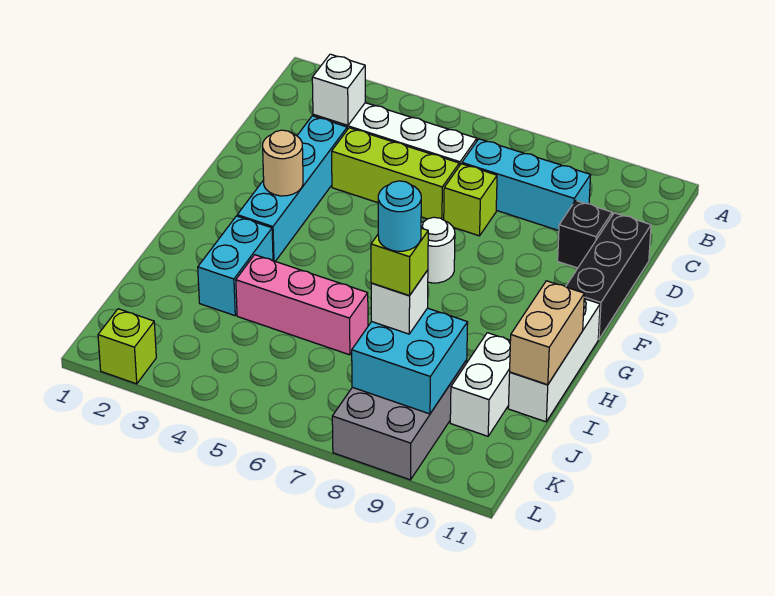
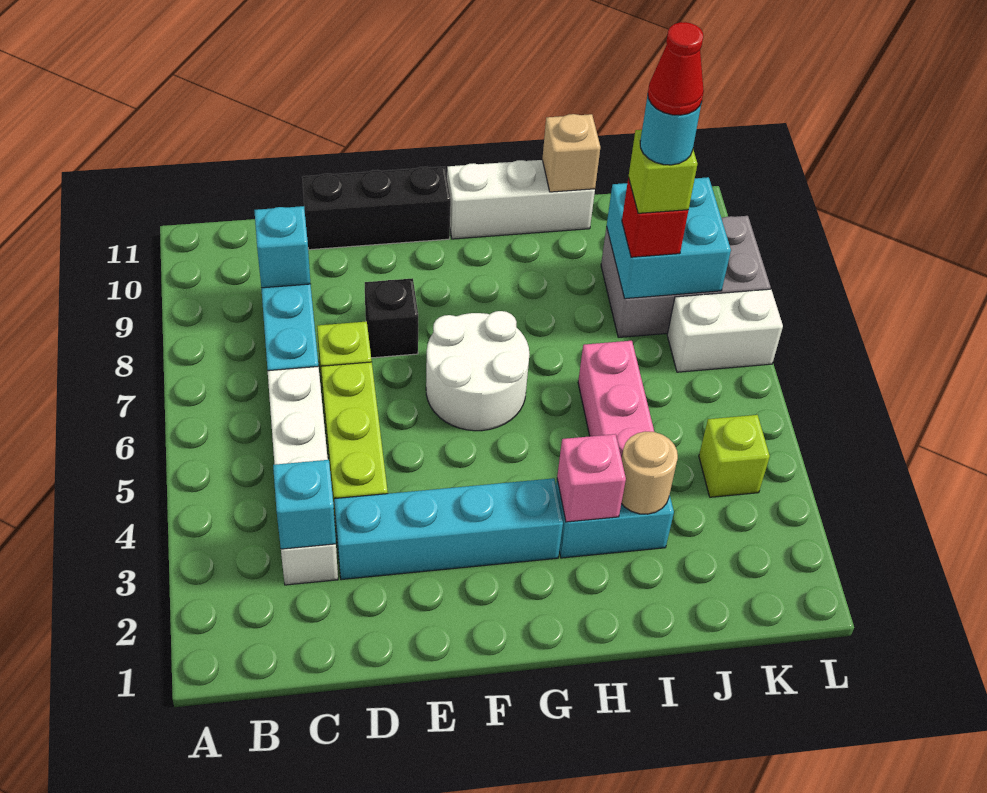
white 1x1 brick [312,54,365,125] -> cyan 1x1 brick [273,460,336,549]
none -> cyan 1x1 brick [254,206,310,288]
black 1x1 brick [558,200,612,268] -> black 1x1 brick moved to [365,278,418,358]
tan 1x1 round brick [263,130,303,196] -> tan 1x1 round brick moved to [621,432,678,514]
white 1x1 round brick [421,217,455,283] -> white 2x2 round brick [426,311,530,431]
none -> pink 1x1 brick [557,434,626,522]
tan 1x2 brick [510,281,584,385] -> tan 1x1 brick [542,114,600,192]
white 1x2 brick [450,333,510,436] -> white 1x2 brick moved to [667,289,783,372]
white 1x1 brick [371,270,428,334] -> red 1x1 brick [622,178,688,257]
none -> red 1x1 cone [648,22,704,115]
lime 1x1 brick [98,309,156,384] -> lime 1x1 brick moved to [699,415,770,497]

